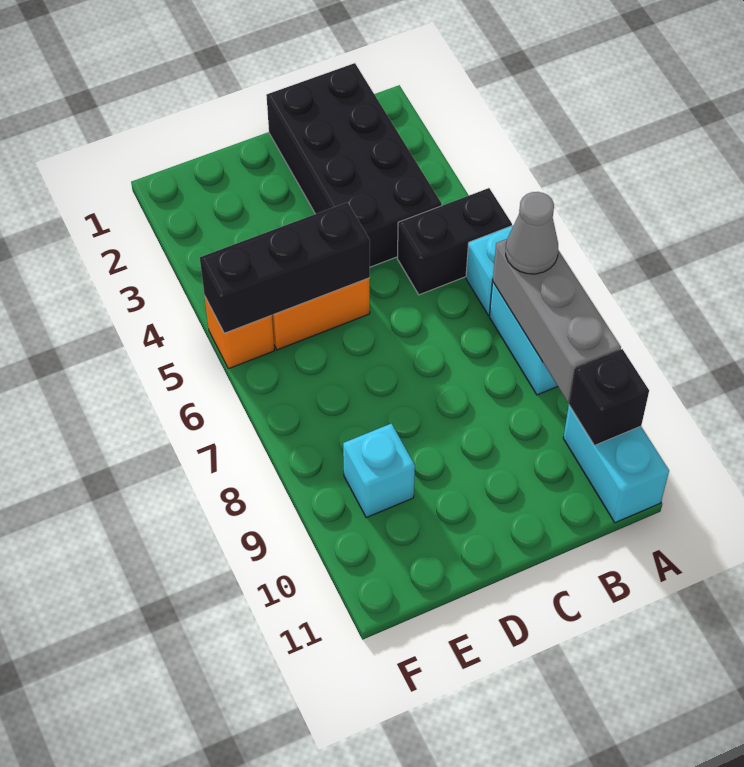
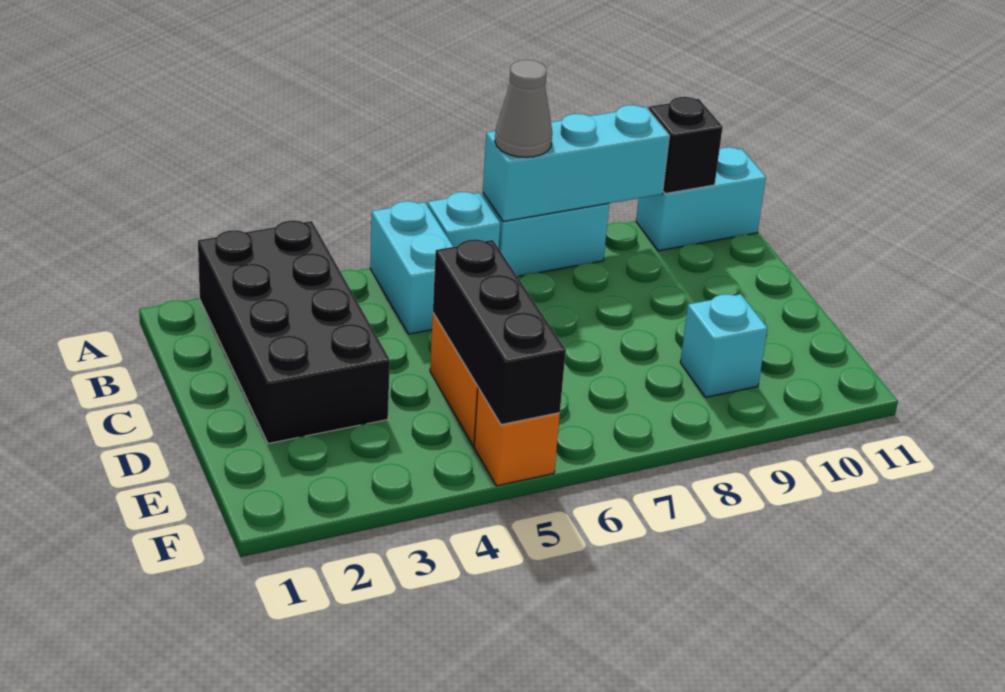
black 1x2 brick [397,188,512,295] -> cyan 1x2 brick [370,201,453,334]
grey 1x3 brick [493,239,621,402] -> cyan 1x3 brick [483,105,669,222]
black 2x4 brick [266,63,442,267] -> black 2x4 brick turned to [198,220,390,444]

